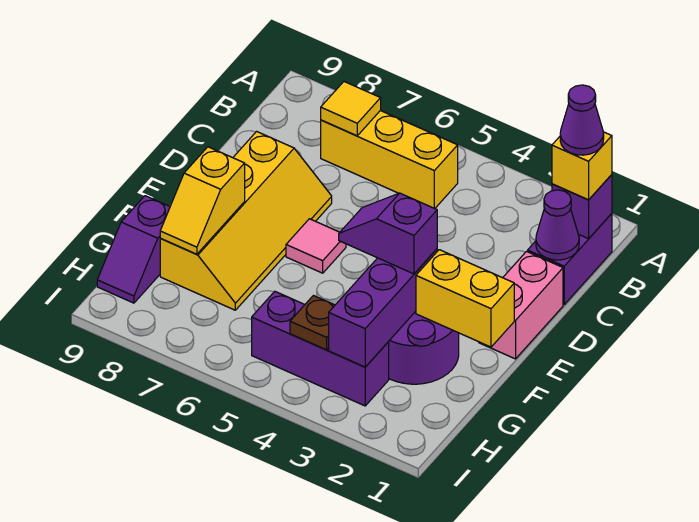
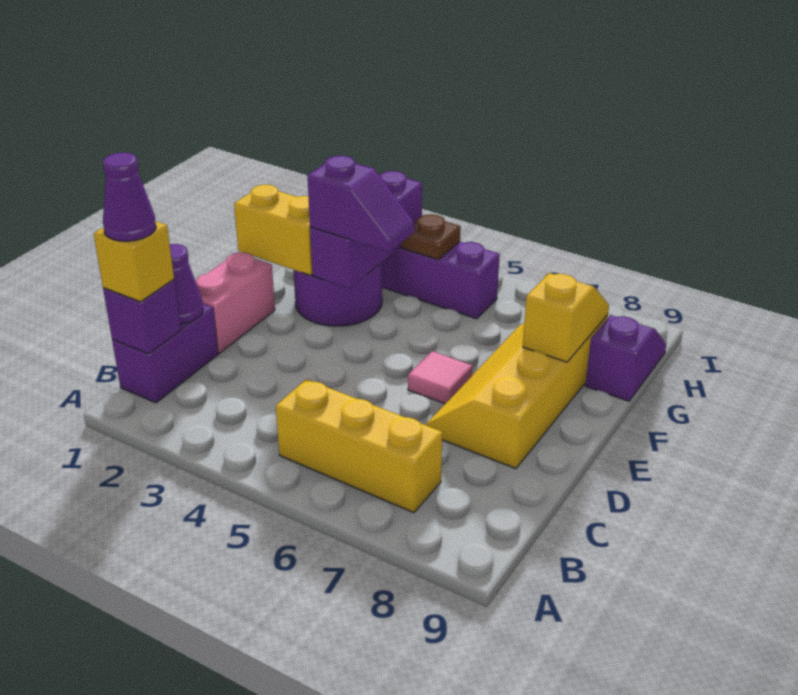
yellow 1x1 tile [321,82,381,136] -> none

